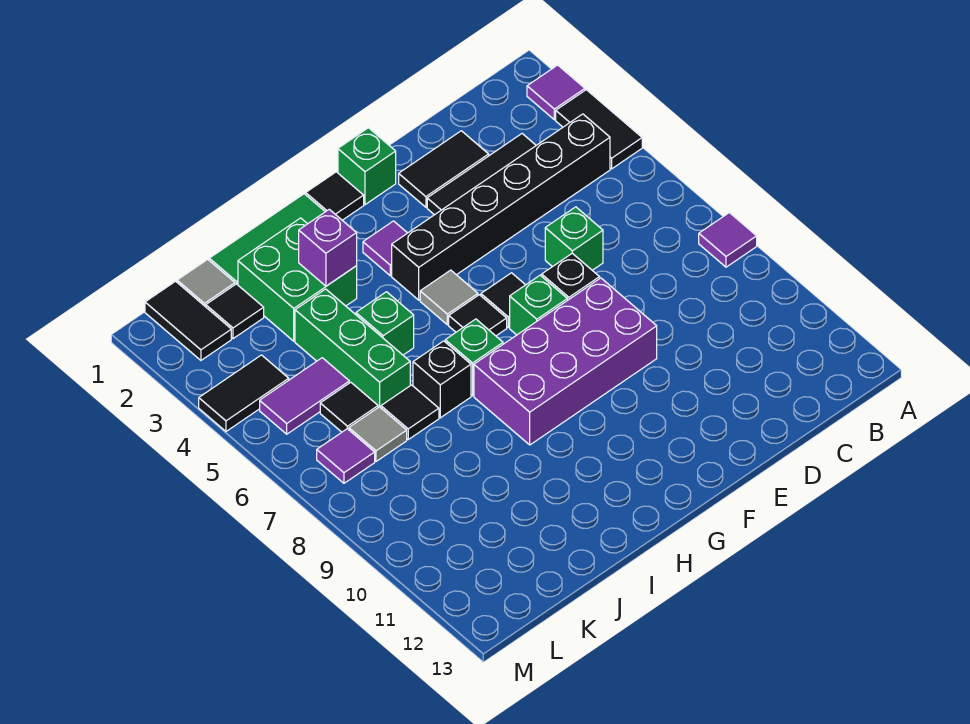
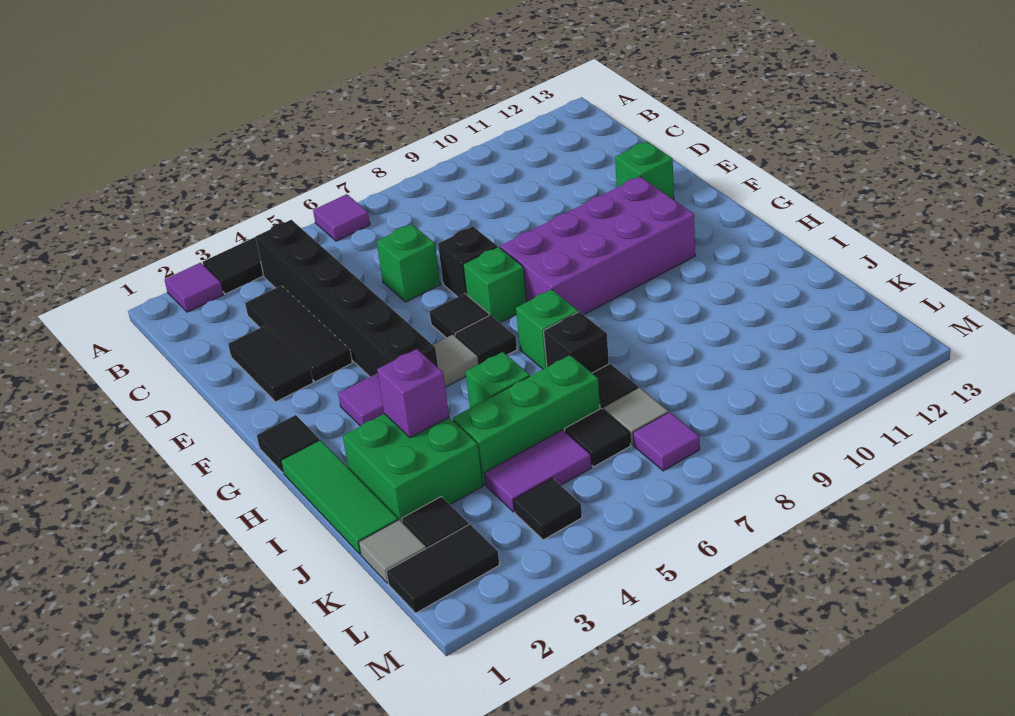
purple 1x1 tile [699,213,757,267] -> purple 1x1 tile moved to [313,194,370,241]
purple 2x4 brick [474,278,657,445] -> purple 2x4 brick turned to [500,176,695,315]
green 1x1 brick [338,128,396,205] -> green 1x1 brick moved to [615,141,674,200]
purple 1x2 tile [260,358,349,434] -> purple 1x2 tile turned to [485,430,592,512]
black 1x2 tile [199,355,289,431] -> black 1x1 tile [513,478,582,540]

